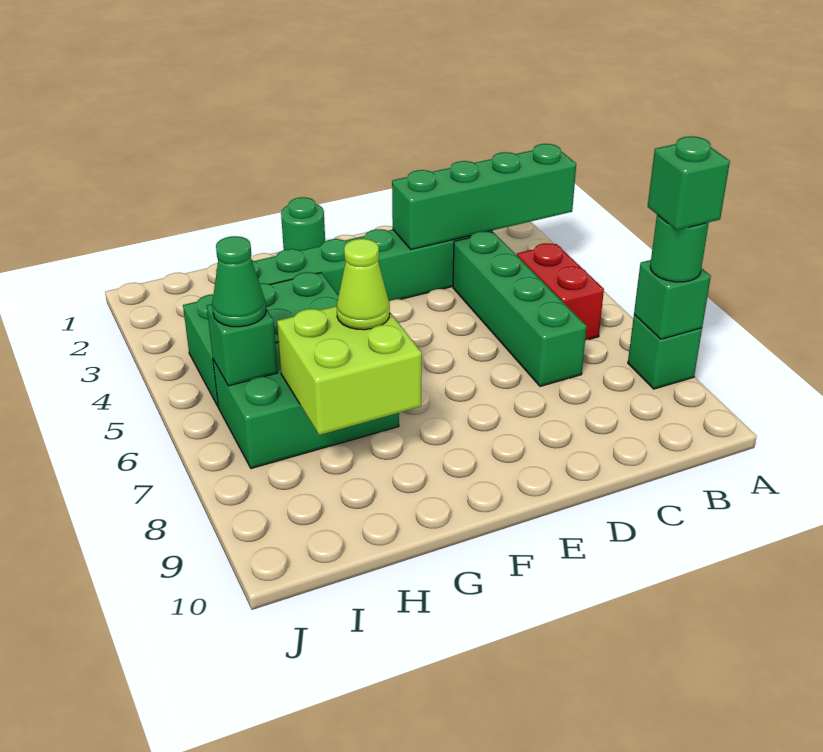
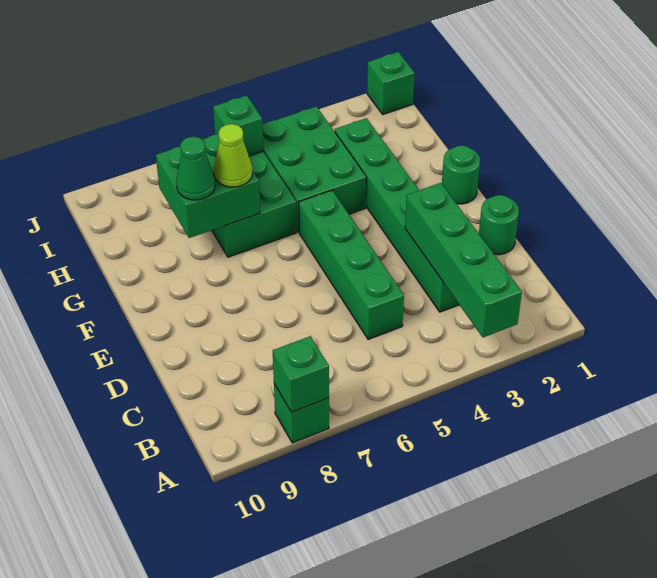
green 1x1 round brick [650,215,709,282] -> green 1x1 round brick moved to [479,195,519,255]
green 1x1 brick [647,136,730,230] -> green 1x1 brick moved to [367,52,415,114]
red 1x2 brick [517,243,604,340] -> none
green 1x4 brick [453,231,587,386] -> green 1x4 brick turned to [299,190,404,340]
lime 2x2 brick [277,306,422,435] -> green 2x2 brick [156,134,260,238]
green 1x1 cone [212,236,266,327] -> green 1x1 cone moved to [176,137,215,200]

